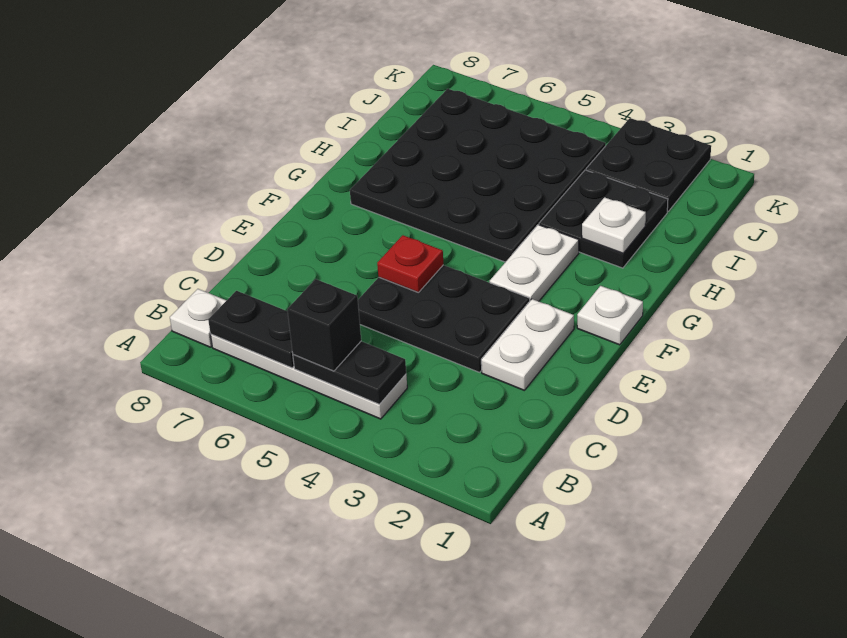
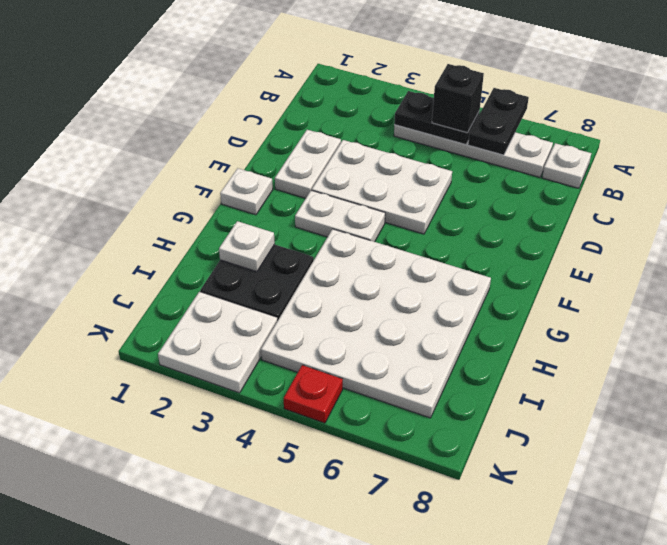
black 1x2 plate [208,291,294,368] -> black 1x2 plate turned to [468,88,529,155]
black 2x3 plate [358,265,530,372] -> white 2x3 plate [312,140,452,234]
red 1x1 plate [377,235,443,293] -> red 1x1 plate moved to [284,365,343,423]
white 1x2 plate [490,225,579,301] -> white 1x2 plate turned to [295,190,385,242]
black 4x4 plate [350,89,606,262] -> white 4x4 plate [261,229,491,418]
black 2x2 plate [586,118,711,212] -> white 2x2 plate [158,292,278,393]

